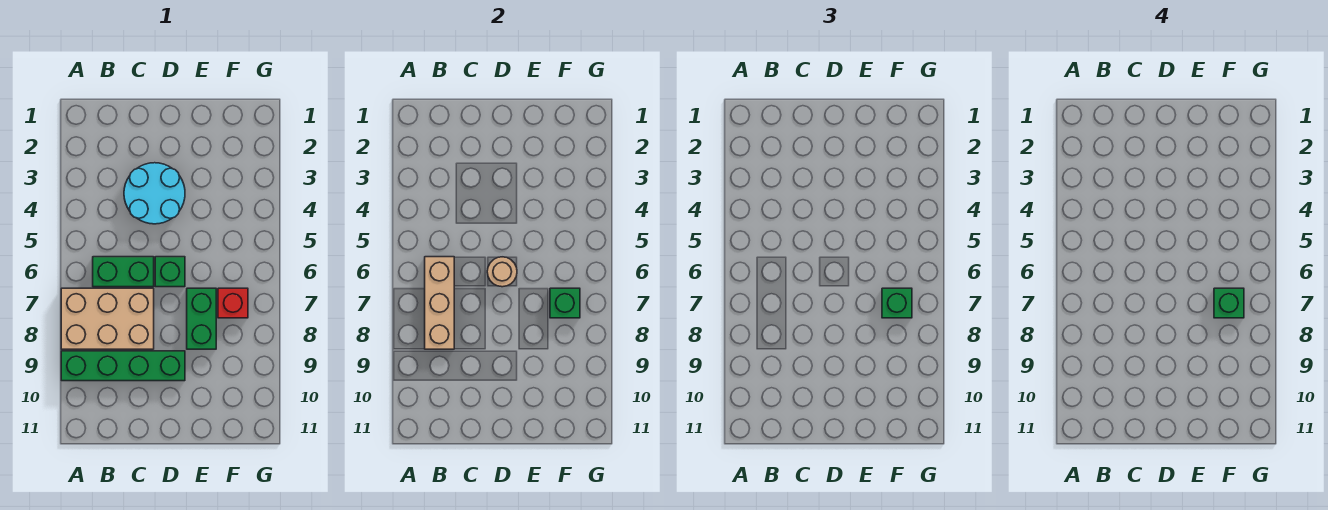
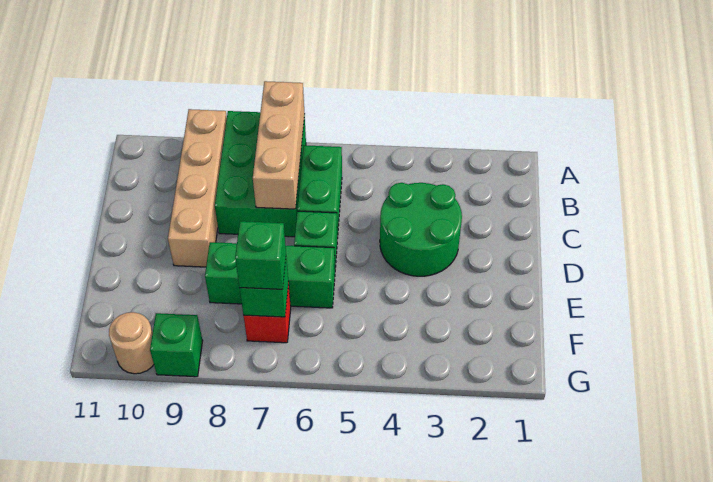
tan 2x3 brick [61,288,154,349] -> green 2x3 brick [215,111,306,237]
green 1x4 brick [61,351,185,381] -> tan 1x4 brick [168,109,227,267]
tan 1x3 brick [425,257,454,349] -> tan 1x3 brick turned to [253,81,305,209]
cyan 2x2 round brick [124,163,185,224] -> green 2x2 round brick [380,183,462,276]
tan 1x1 round brick [487,257,517,287] -> tan 1x1 round brick moved to [109,312,154,374]
green 1x2 brick [187,288,216,349] -> green 1x3 brick [205,242,335,308]
green 1x1 brick [1214,288,1244,318] -> green 1x1 brick moved to [150,313,203,377]

